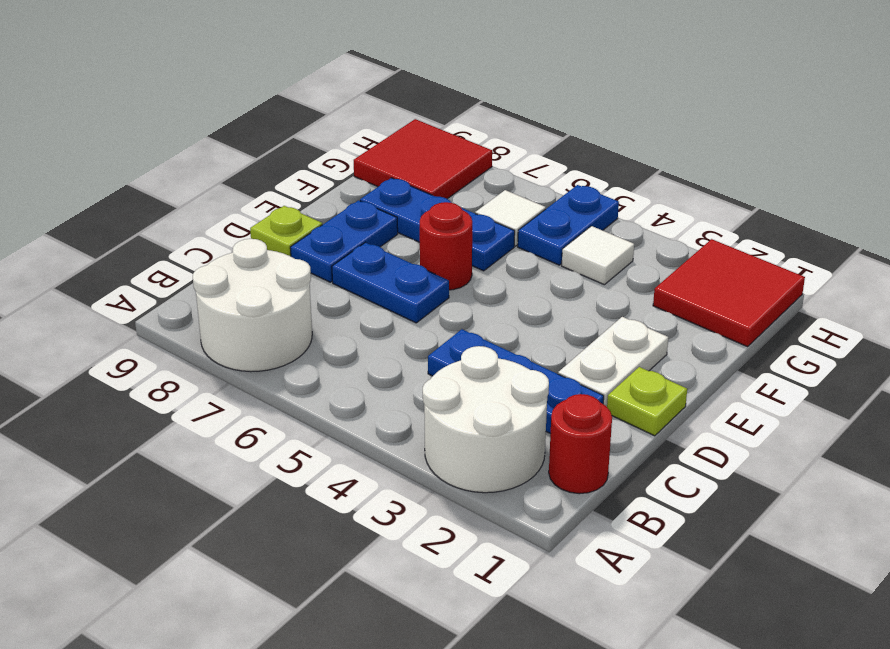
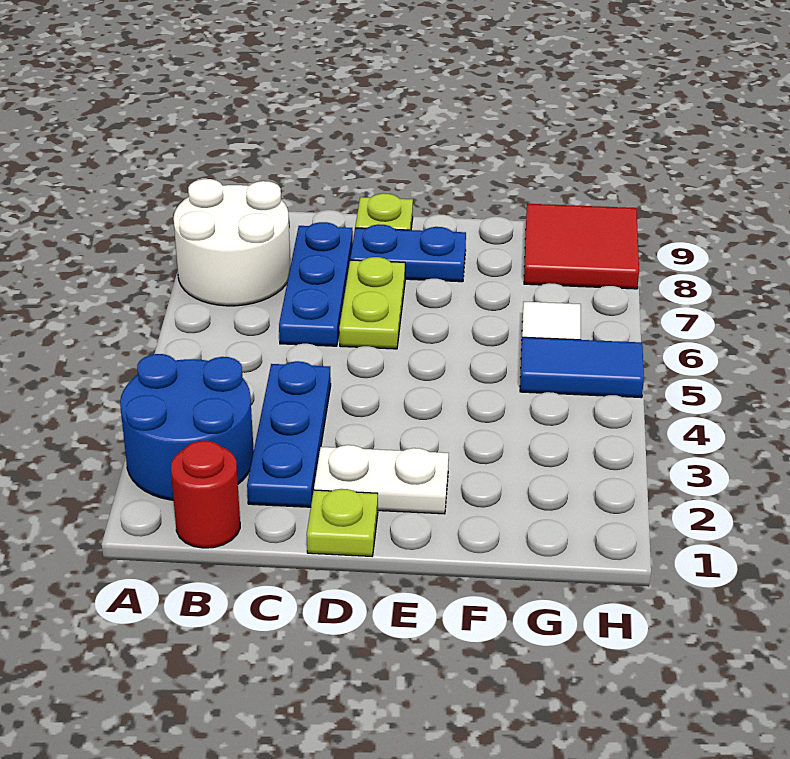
white 2x2 round brick [423,346,549,493] -> blue 2x2 round brick [120,354,254,500]
blue 1x2 plate [332,243,449,323] -> lime 1x2 plate [339,257,405,349]
red 1x1 round brick [420,202,472,290] -> none
blue 1x3 plate [360,178,515,271] -> blue 1x3 plate moved to [279,222,353,346]
red 2x2 tile [653,239,805,347] -> none
white 1x1 tile [562,226,634,285] -> none
blue 1x2 plate [518,185,619,265] -> blue 1x2 tile [520,337,644,398]

